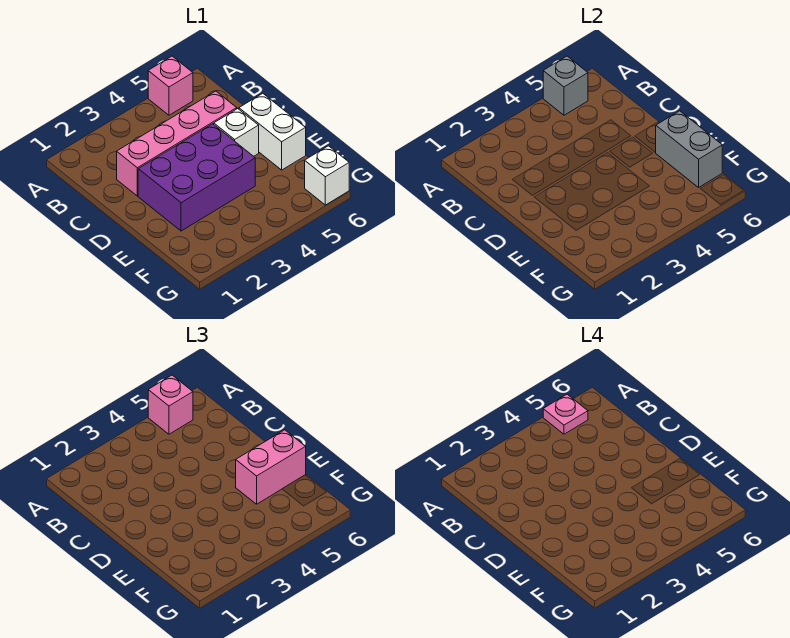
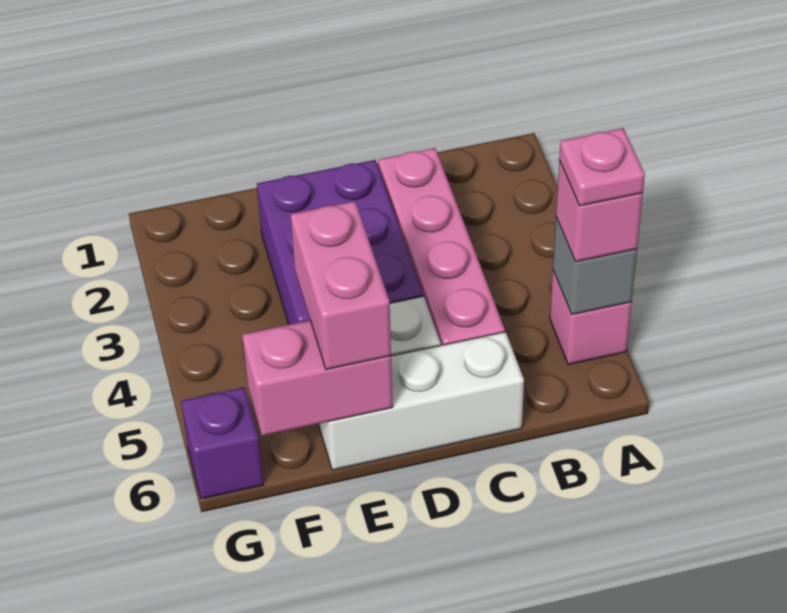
white 1x2 brick [239,93,306,170] -> white 1x3 brick [319,332,524,470]
grey 1x2 brick [656,111,722,187] -> pink 1x2 brick [242,320,393,436]
white 1x1 brick [305,146,349,205] -> purple 1x1 brick [181,387,263,499]

